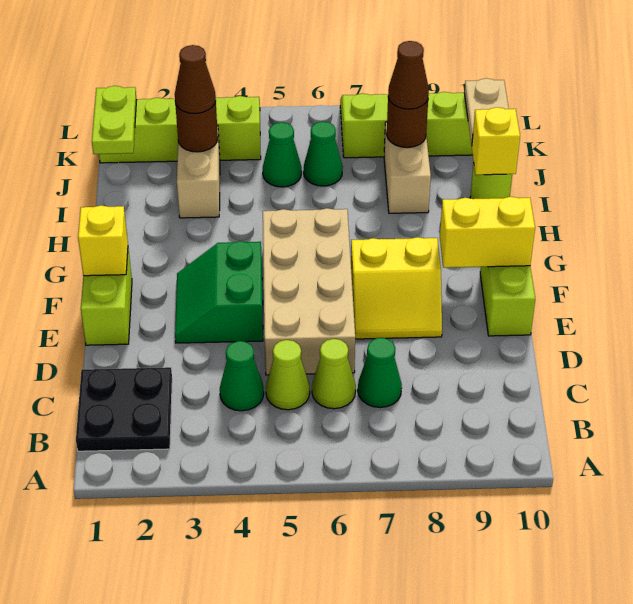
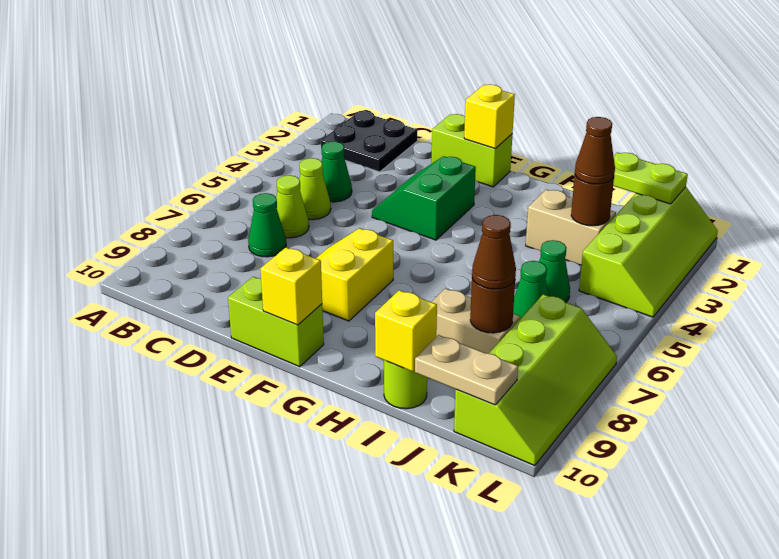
tan 2x4 brick [263,208,355,375] -> none
green 2x2 slope [175,241,263,343] -> green 2x2 slope turned to [372,156,476,240]
yellow 1x2 brick [440,197,535,268] -> yellow 1x1 brick [260,247,322,325]

